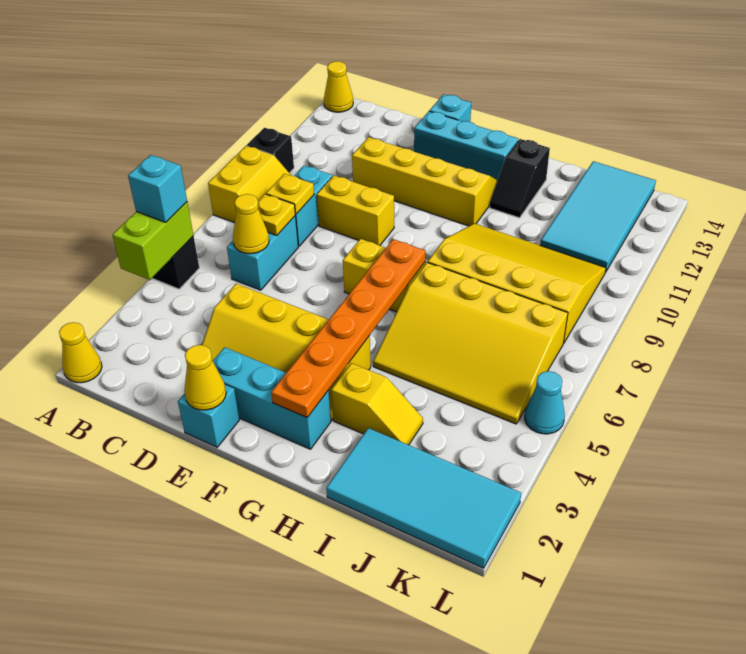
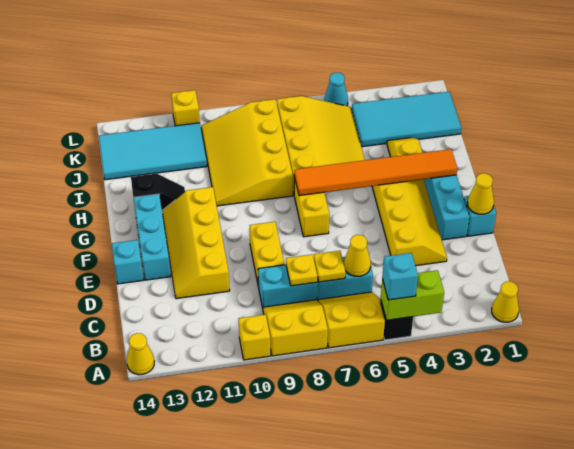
none -> yellow 2x2 slope [318,292,385,348]
black 1x1 brick [247,128,294,173] -> yellow 1x1 brick [239,315,271,360]
orange 1x6 plate [271,239,425,418] -> orange 1x6 tile [294,149,457,196]
cyan 2x4 tile [326,428,521,568] -> cyan 2x4 tile turned to [352,92,461,147]
none -> yellow 1x1 brick [171,90,200,126]

